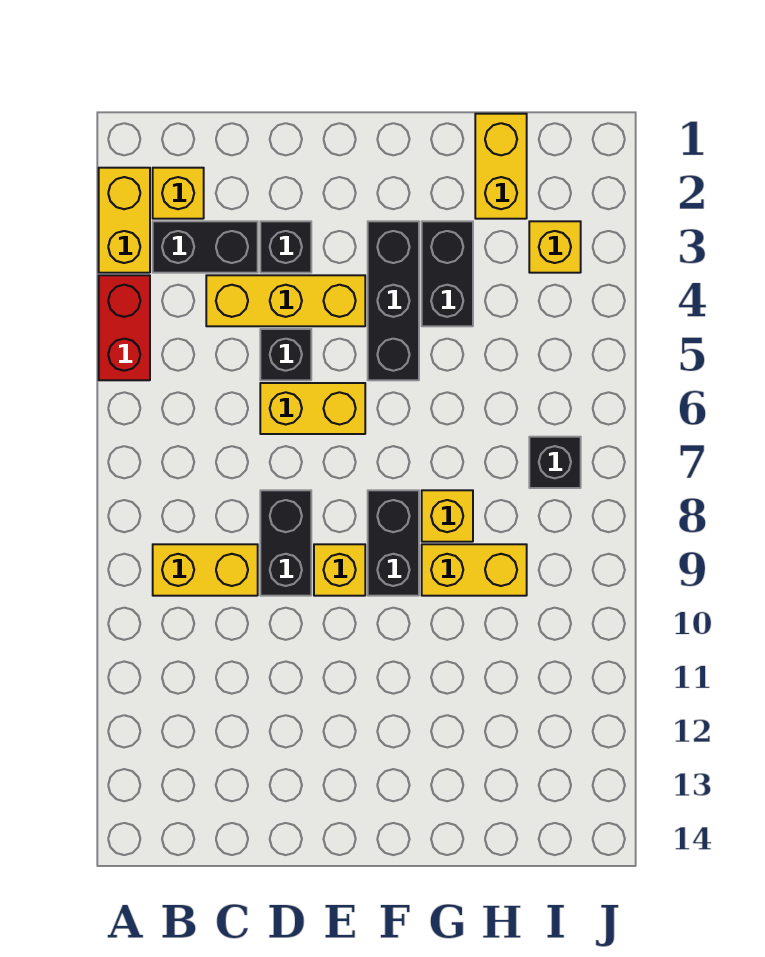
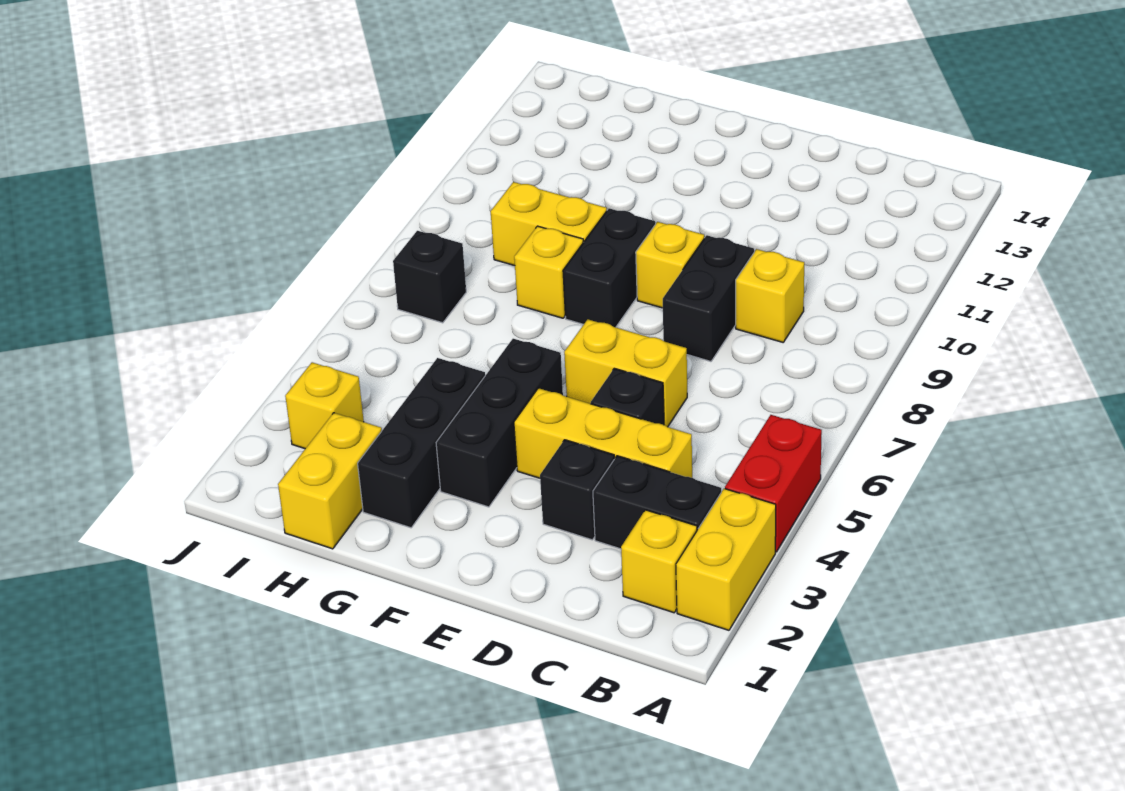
yellow 1x2 brick [153,544,258,596] -> yellow 1x1 brick [736,249,804,342]
black 1x2 brick [422,221,473,326] -> black 1x3 brick [358,358,485,528]

